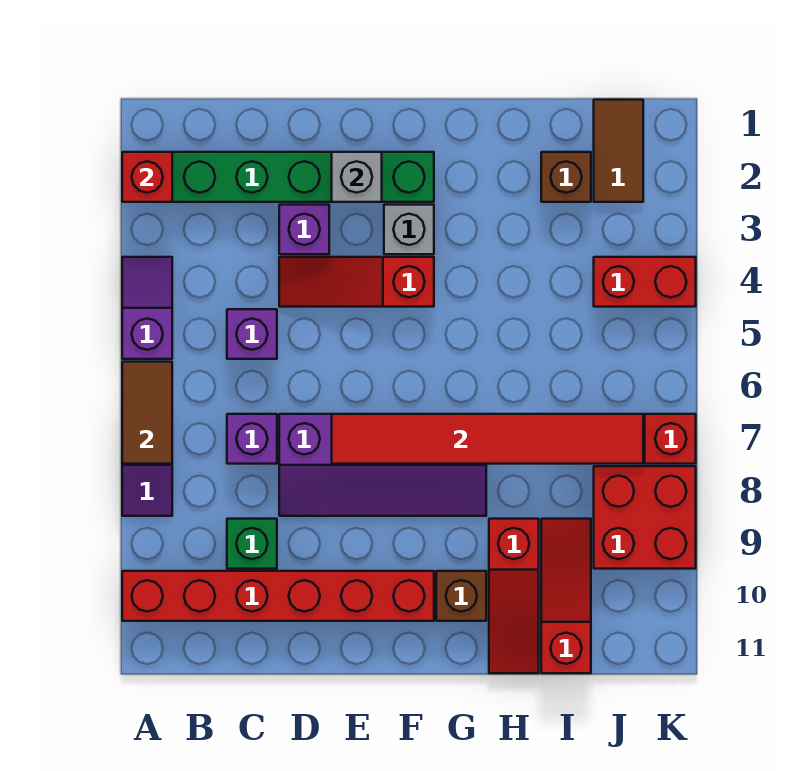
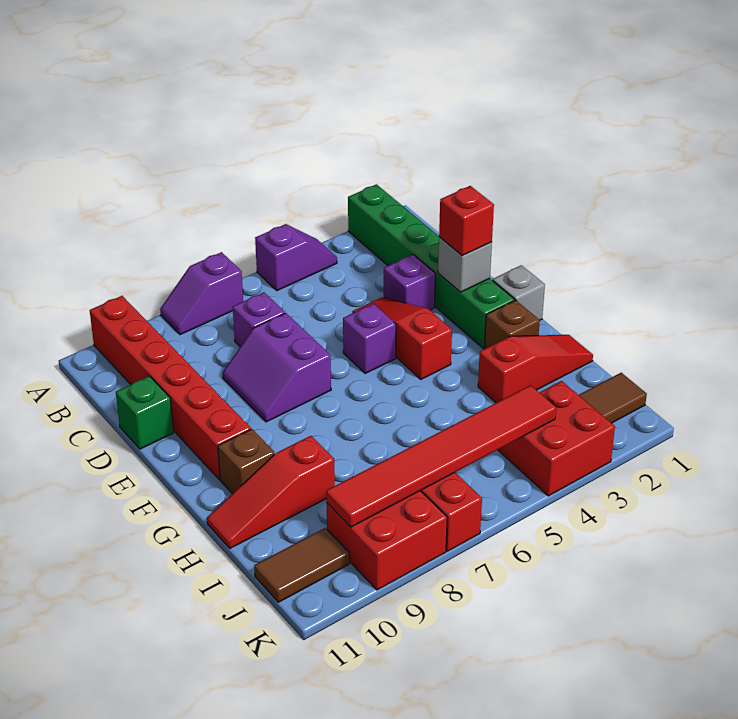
red 1x1 brick [122,152,172,202] -> red 1x1 brick moved to [439,186,494,256]
brown 1x2 tile [122,362,172,464] -> brown 1x2 tile moved to [254,528,349,602]
purple 1x1 brick [227,309,277,359] -> purple 1x1 brick moved to [343,304,396,373]
green 1x1 brick [227,519,277,569] -> green 1x1 brick moved to [116,376,173,449]
purple 2x4 slope [279,414,486,516] -> purple 2x2 slope [223,313,331,422]
red 1x6 tile [332,414,643,464] -> red 1x6 tile turned to [326,385,556,527]
grey 1x1 brick [384,205,434,254] -> grey 1x1 brick moved to [493,265,545,320]
brown 1x1 brick [541,152,591,202] -> brown 1x1 brick moved to [484,300,540,349]
red 1x3 slope [541,519,591,673] -> red 1x3 slope moved to [478,335,593,403]
red 1x2 brick [594,257,696,307] -> red 2x2 brick [498,381,615,496]

